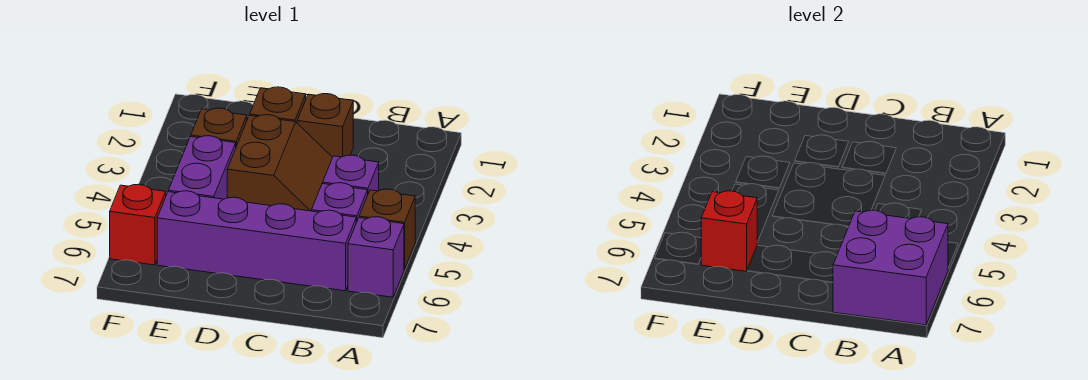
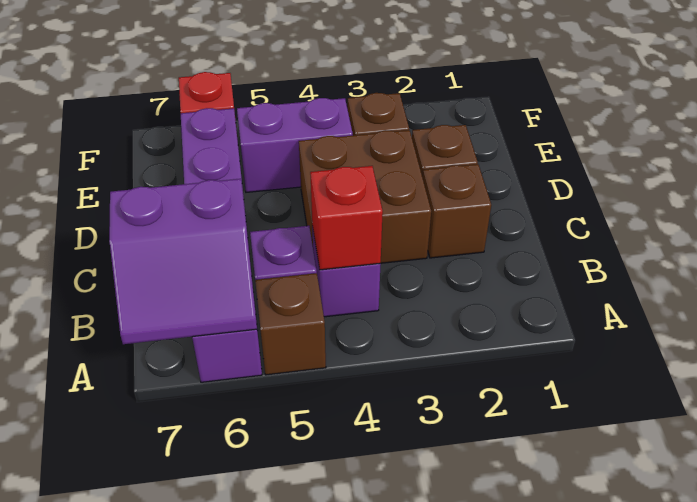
purple 2x2 brick [833,210,948,325] -> purple 2x2 slope [109,179,257,344]
brown 2x2 slope [227,115,333,211] -> brown 2x2 brick [299,130,431,263]
red 1x1 brick [701,191,757,271] -> red 1x1 brick moved to [310,166,383,270]

